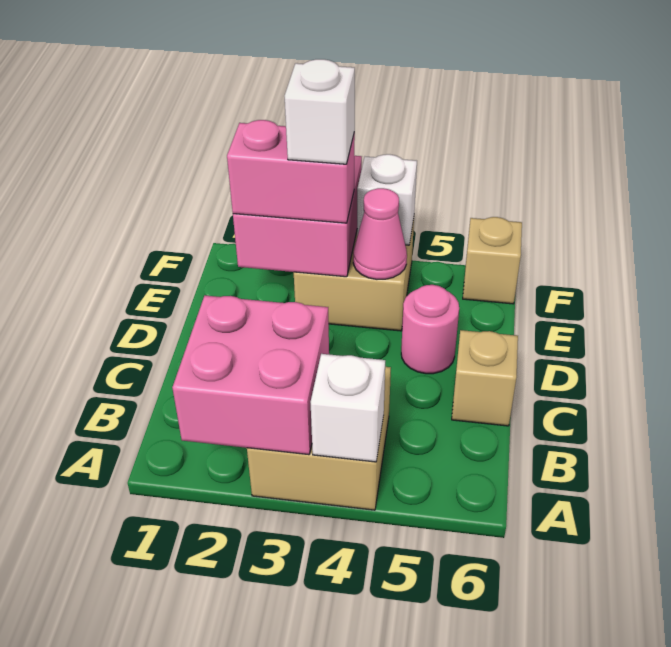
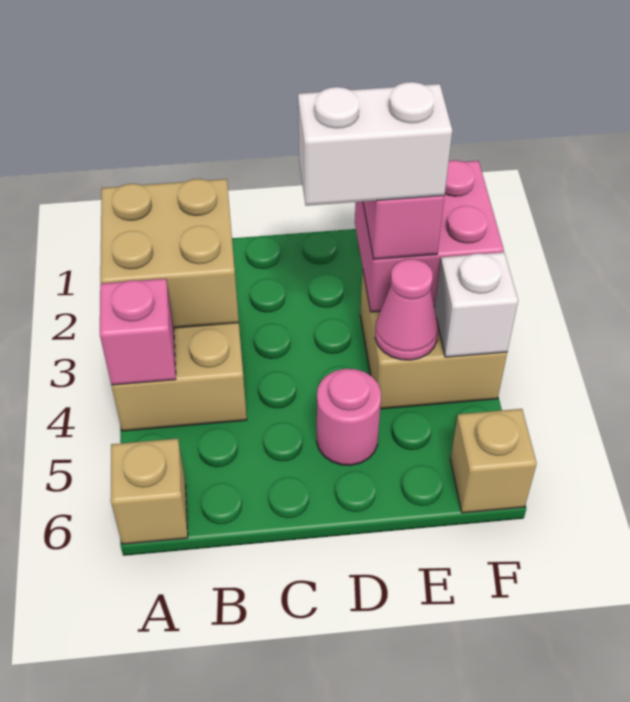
pink 2x2 brick [172,295,329,455] -> tan 2x2 brick [100,179,239,328]
white 1x1 brick [311,354,385,462] -> pink 1x1 brick [100,279,176,385]
tan 1x1 brick [452,330,518,426] -> tan 1x1 brick moved to [111,439,188,544]
white 1x1 brick [285,59,355,164] -> white 1x2 brick [298,82,452,206]

